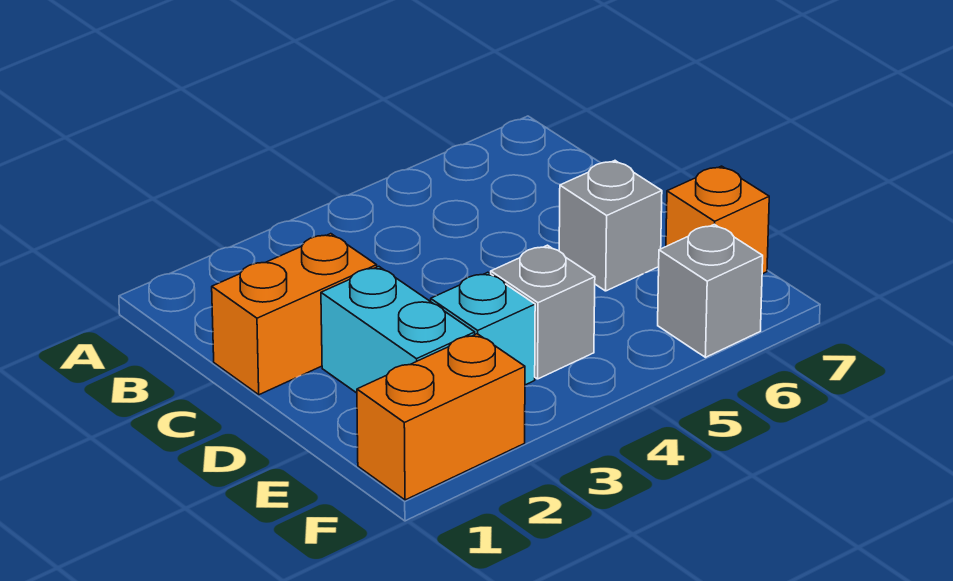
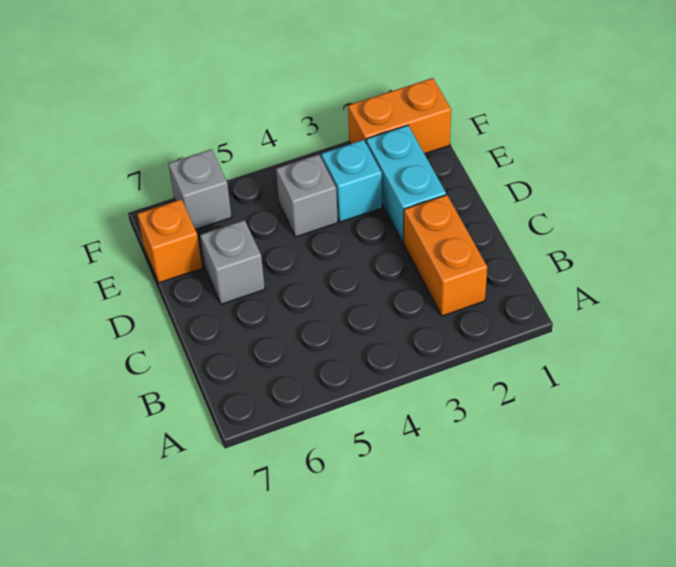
orange 1x2 brick [212,234,377,395] -> orange 1x2 brick turned to [404,195,487,316]

